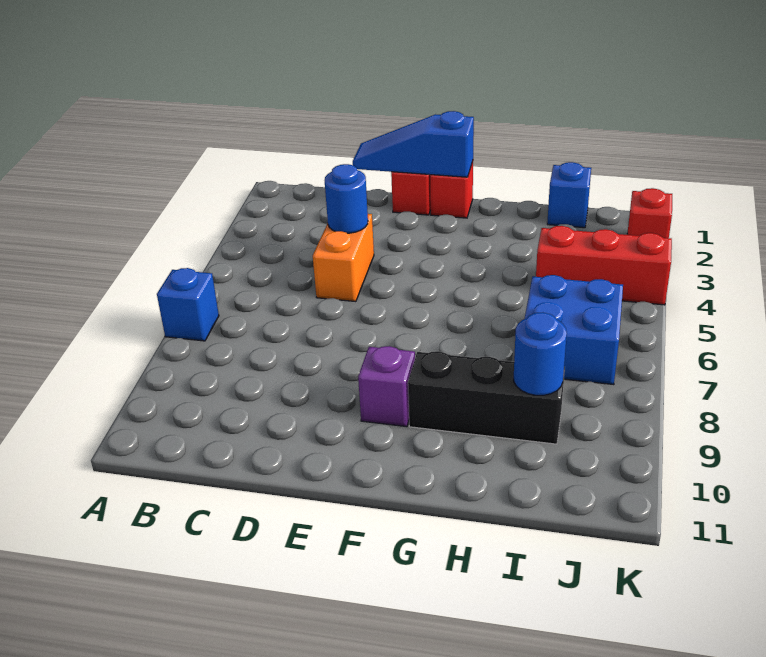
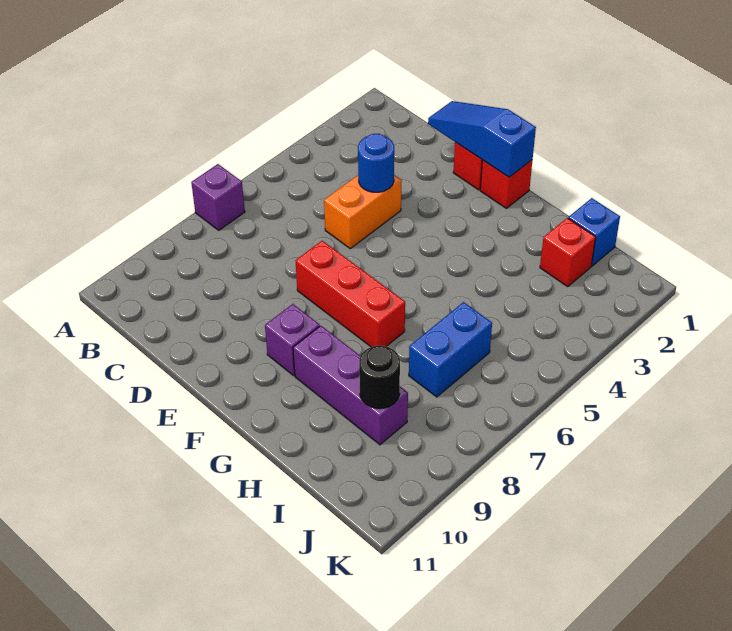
blue 1x1 brick [157,268,219,341] -> purple 1x1 brick [191,164,245,230]
black 1x3 brick [408,351,565,444] -> purple 1x3 brick [293,326,408,445]
red 1x3 brick [536,226,672,305] -> red 1x3 brick moved to [296,241,405,347]
blue 2x2 brick [525,275,623,385] -> blue 1x2 brick [409,302,492,397]
blue 1x1 round brick [514,312,567,395] -> black 1x1 round brick [359,346,400,409]
red 1x1 brick [627,188,672,238] -> red 1x1 brick moved to [540,218,596,287]

